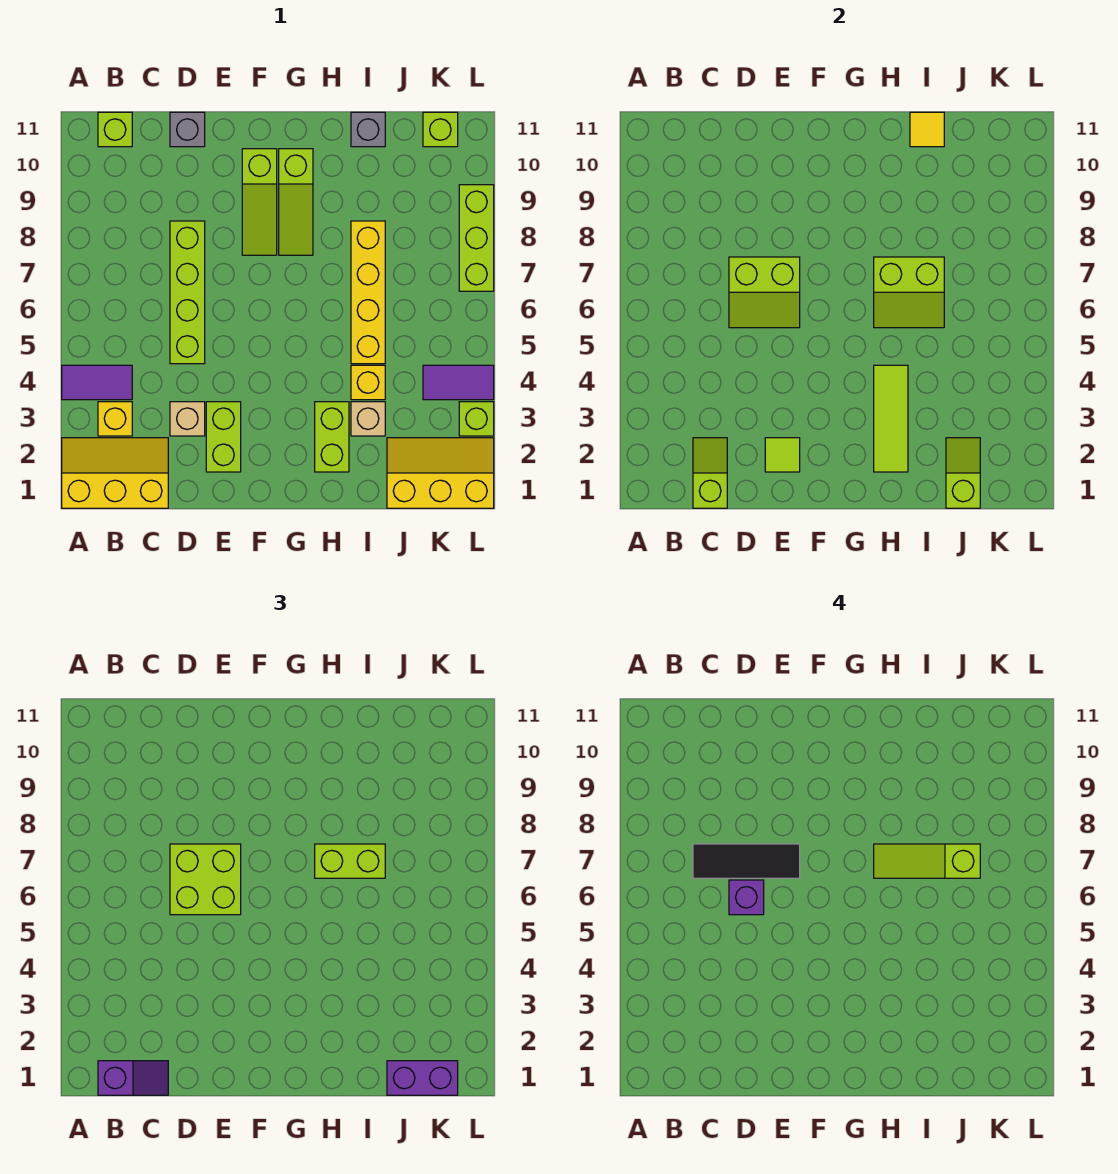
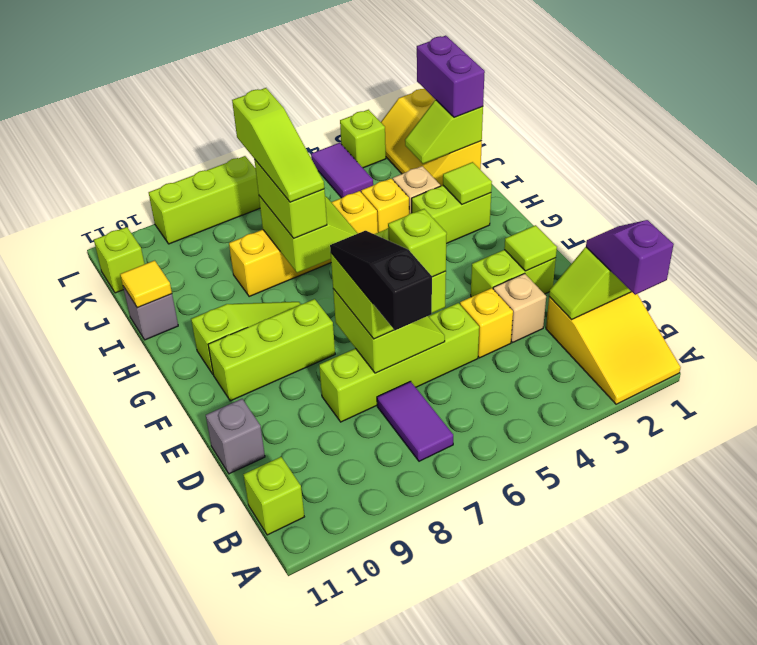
yellow 2x3 slope [62,438,168,508] -> yellow 2x3 slope turned to [546,292,681,404]
purple 1x2 tile [62,365,132,400] -> purple 1x2 tile moved to [377,381,453,461]
yellow 1x1 brick [98,402,132,436] -> yellow 1x1 brick moved to [460,288,513,358]
black 1x3 tile [693,844,800,878] -> black 1x3 slope [330,231,432,330]
purple 1x1 brick [729,880,764,915] -> lime 1x1 brick [388,209,447,277]
lime 1x3 slope [242,149,277,255] -> lime 1x3 brick [208,299,335,401]
lime 1x3 tile [874,365,908,472] -> lime 1x1 tile [443,162,492,204]

